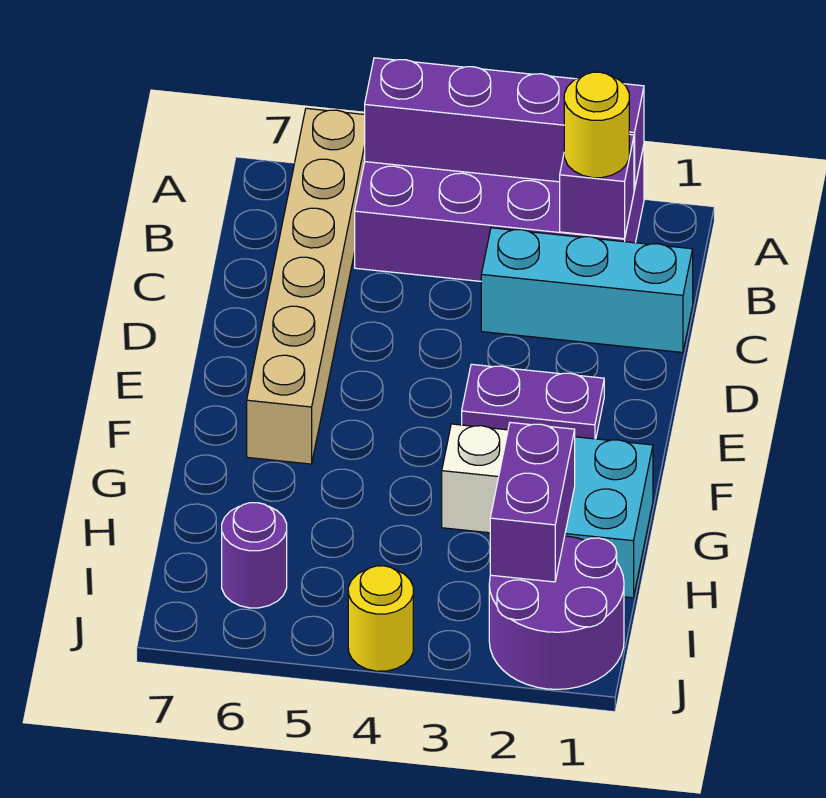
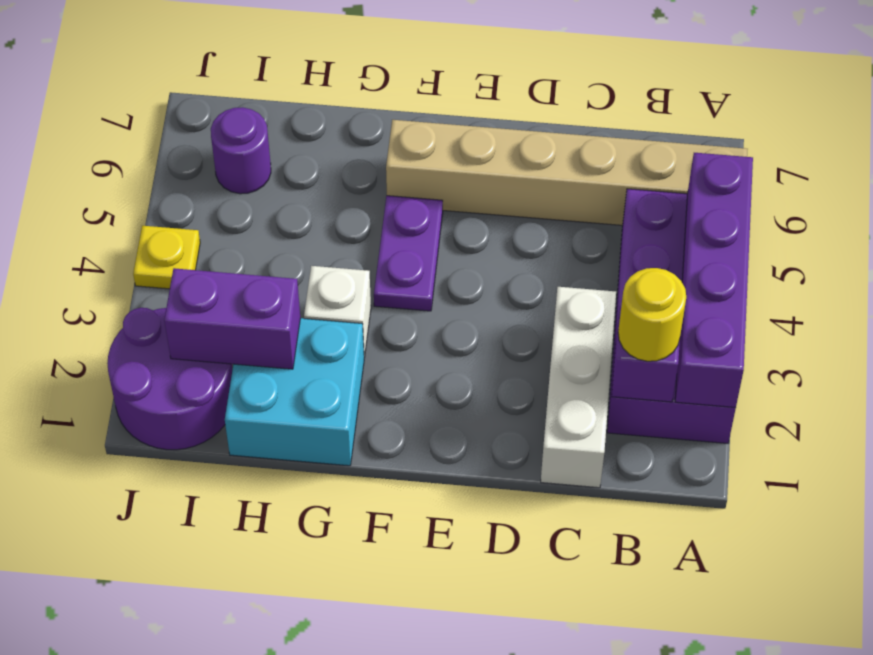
cyan 1x3 brick [481,228,693,353] -> white 1x3 brick [541,287,616,488]
purple 1x2 plate [462,364,604,439] -> purple 1x2 plate moved to [374,196,443,311]
yellow 1x1 round brick [348,566,413,671] -> yellow 1x1 plate [133,226,200,289]

